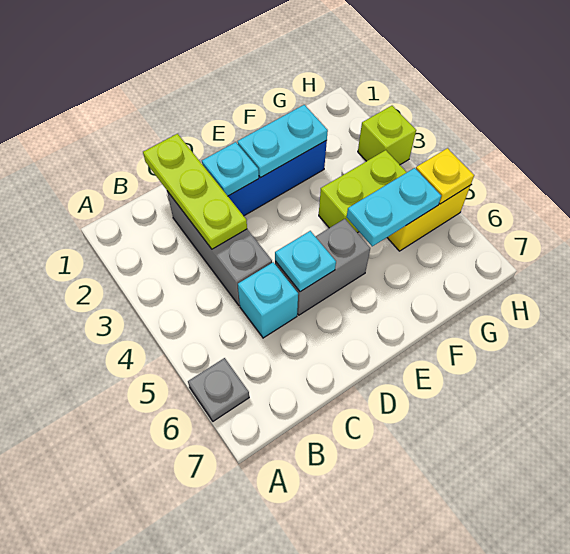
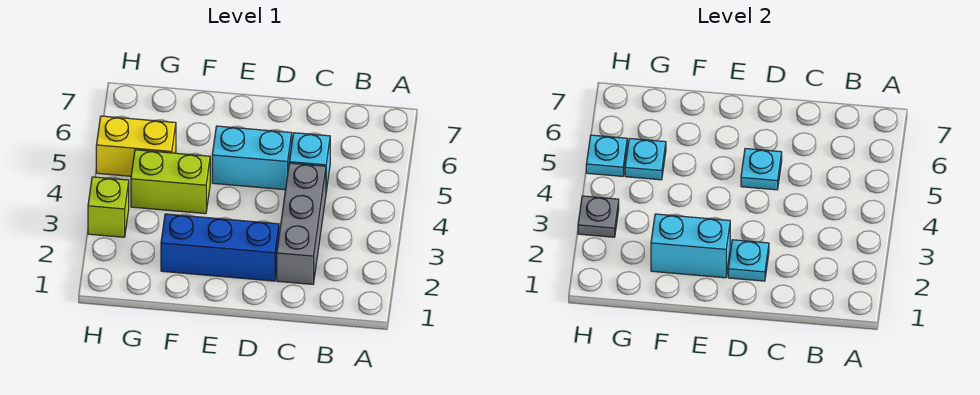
grey 1x1 plate [188,358,249,421] -> grey 1x1 plate moved to [578,196,619,237]
lime 1x3 plate [143,134,247,249] -> none
grey 1x2 brick [275,219,370,315] -> cyan 1x2 brick [212,126,292,190]
cyan 1x2 plate [238,105,328,178] -> cyan 1x2 brick [651,214,730,278]
cyan 1x2 plate [347,168,441,246] -> cyan 1x1 plate [625,138,666,180]
yellow 1x1 plate [416,148,474,204] -> cyan 1x1 plate [586,135,627,176]

